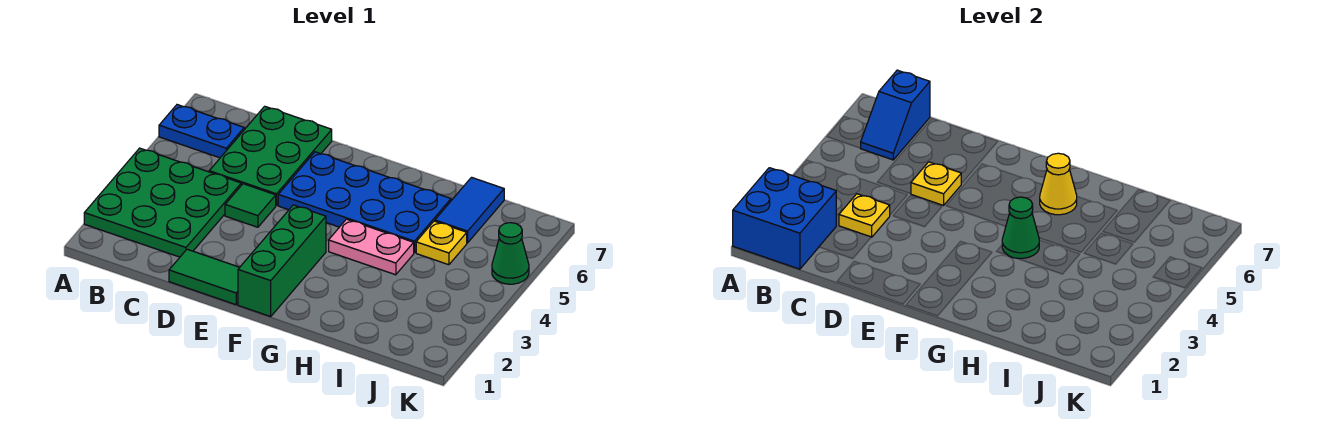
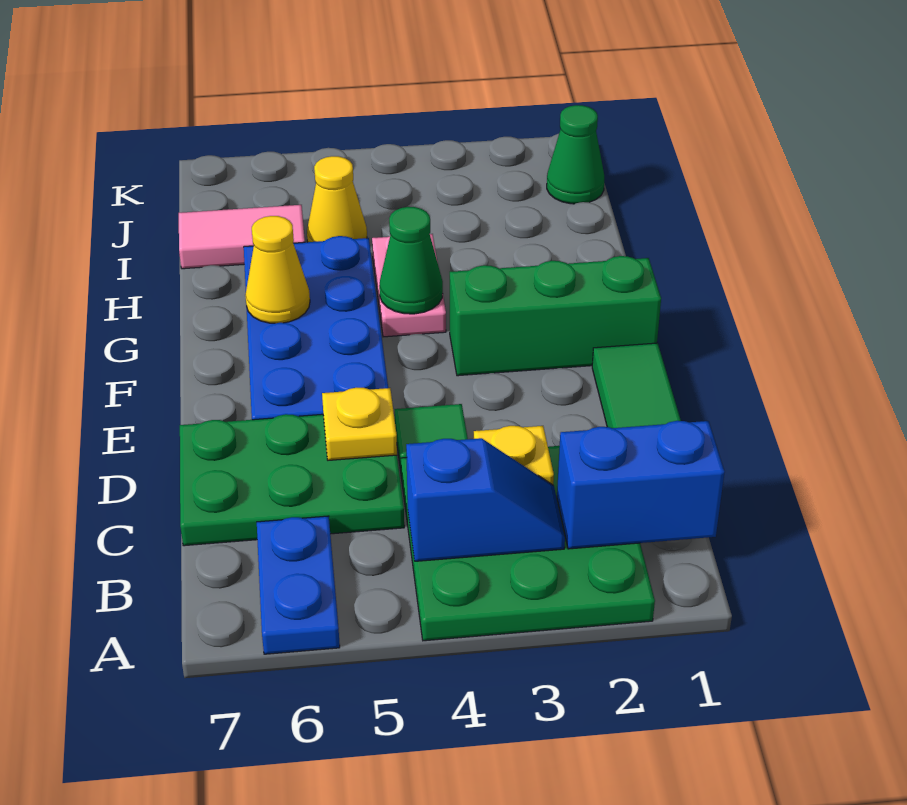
blue 2x2 brick [733,168,836,269] -> blue 1x2 brick [557,421,725,549]
blue 1x2 slope [861,70,930,160] -> blue 1x2 slope moved to [406,438,565,561]
yellow 1x1 plate [416,221,467,265] -> yellow 1x1 cone [307,156,367,242]
blue 1x2 tile [435,177,504,243] -> pink 1x2 tile [179,205,305,269]
green 1x1 cone [492,223,529,284] -> green 1x1 cone moved to [547,105,604,204]

